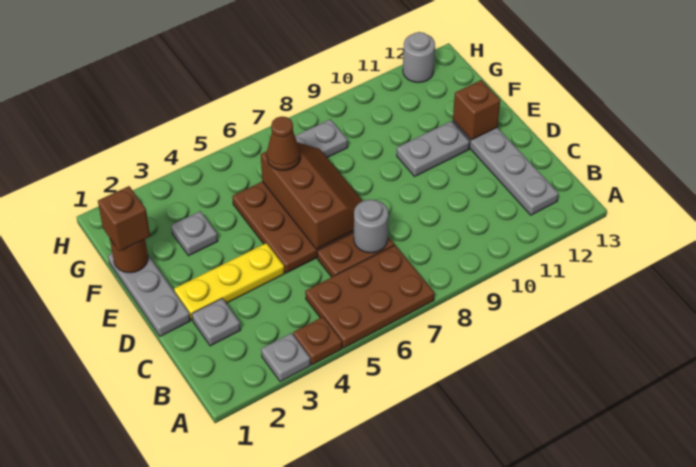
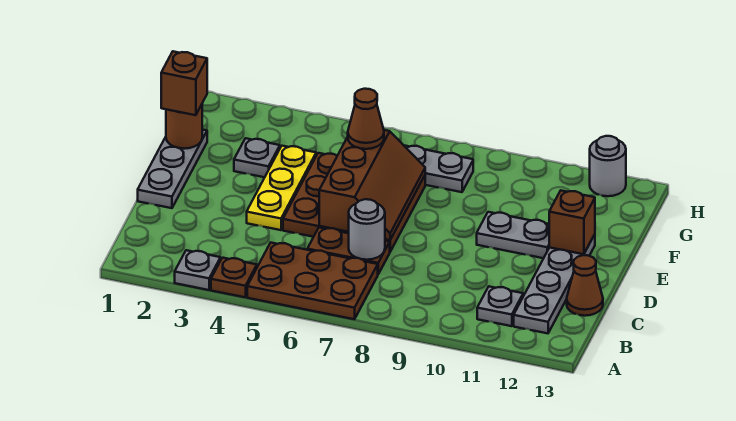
grey 1x1 plate [192,299,241,346] -> grey 1x1 plate moved to [477,287,523,326]
none -> brown 1x1 cone [567,255,603,316]
yellow 1x3 plate [174,243,284,320] -> yellow 1x3 plate turned to [247,146,316,230]

